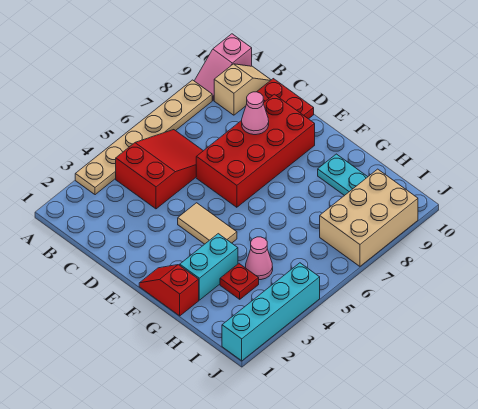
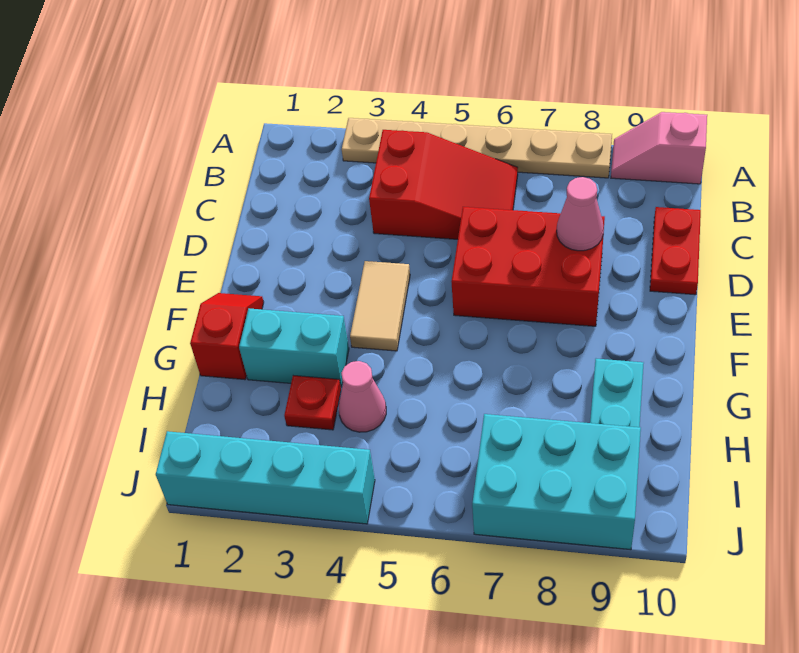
tan 1x2 slope [214,64,271,115] -> none
red 2x4 brick [196,94,315,207] -> red 2x3 brick [451,207,605,326]
tan 2x3 brick [320,169,418,266] -> cyan 2x3 brick [472,414,641,550]

